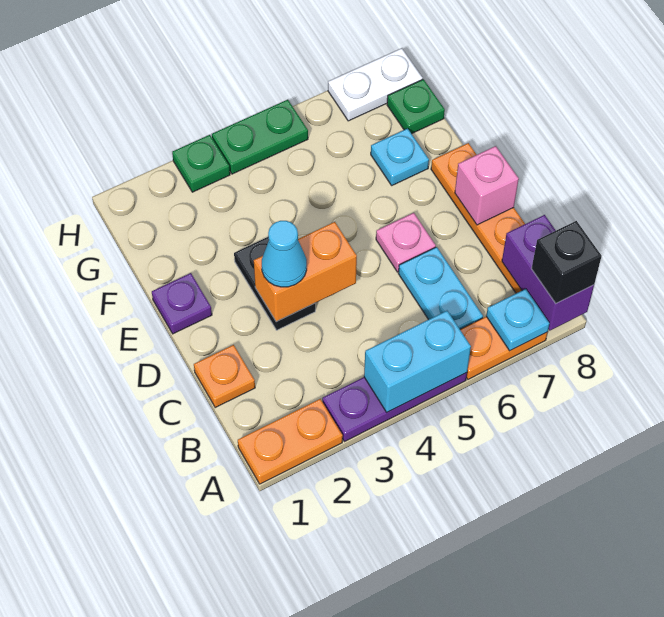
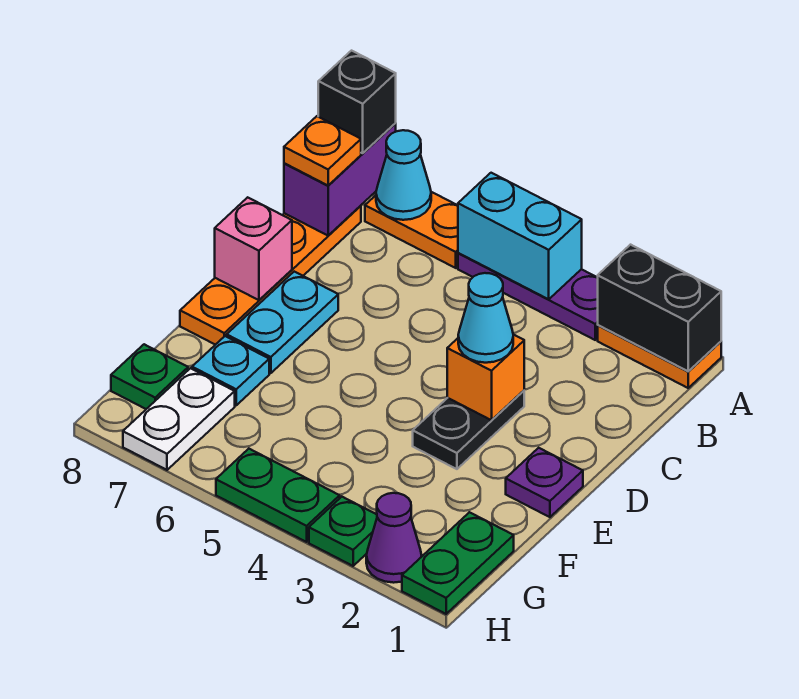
none -> black 1x2 brick [598,245,721,371]
cyan 1x1 plate [486,289,549,351] -> cyan 1x1 cone [376,130,431,220]
cyan 1x2 plate [398,247,483,329] -> cyan 1x2 plate moved to [227,272,338,373]
orange 1x1 plate [194,345,255,408] -> orange 1x1 plate moved to [284,116,361,185]
orange 1x2 brick [254,222,357,322] -> orange 1x1 brick [447,334,524,420]
pink 1x1 plate [376,213,436,272] -> none
none -> green 1x2 plate [402,512,514,614]
none -> purple 1x1 cone [366,493,422,583]
white 1x2 plate [328,48,423,121] -> white 1x2 plate turned to [123,368,235,470]

